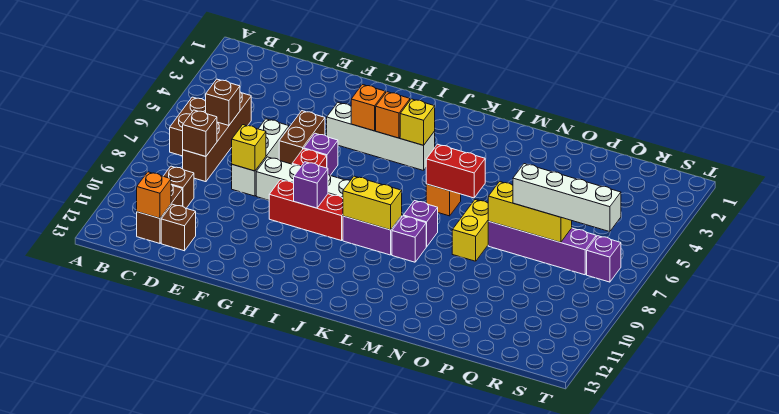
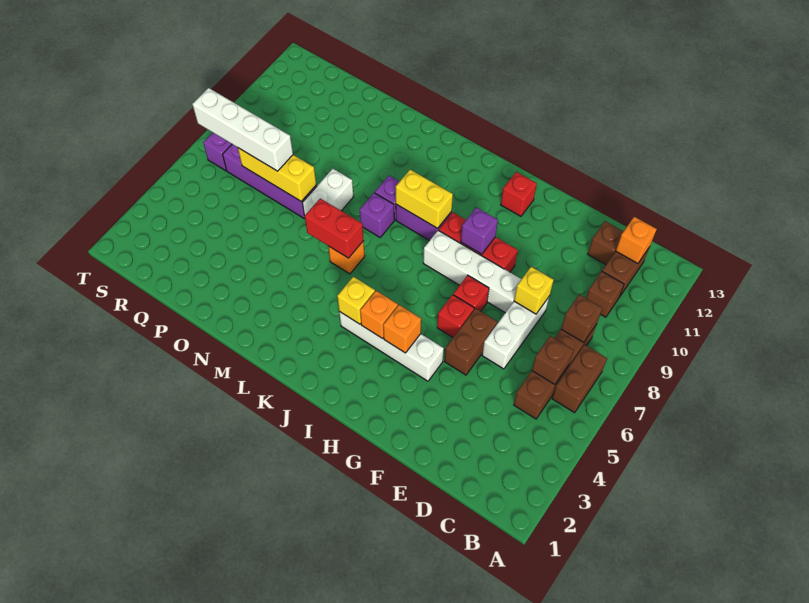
purple 1x1 brick [304,133,338,175] -> red 1x1 brick [437,295,474,337]
none -> red 1x1 brick [501,172,537,216]
yellow 1x2 brick [452,200,488,261] -> white 1x2 brick [303,169,354,215]

